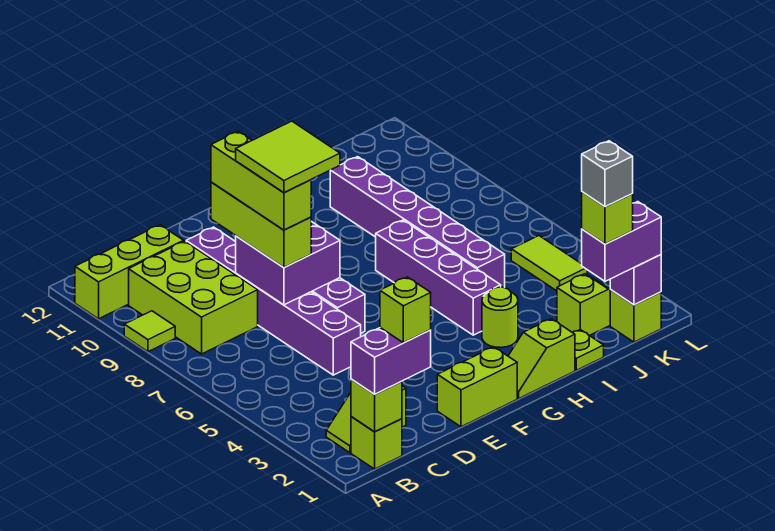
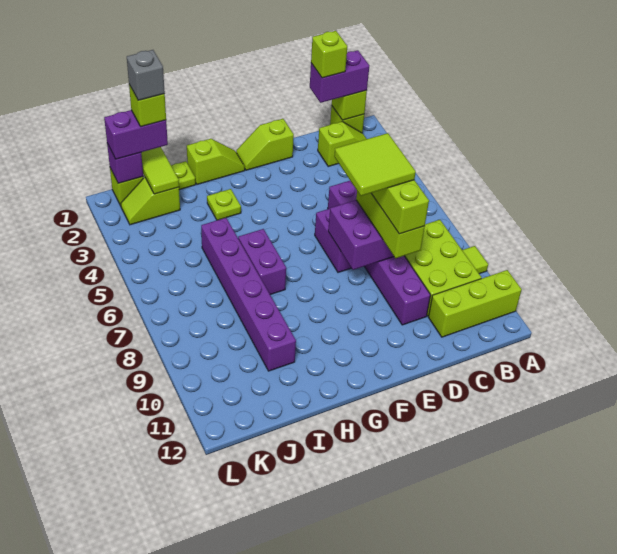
lime 1x2 brick [437,347,517,427] -> lime 1x2 slope [236,119,294,170]
lime 1x1 round brick [482,287,518,348] -> lime 1x1 plate [207,189,241,220]
purple 1x4 brick [376,220,501,335] -> purple 1x2 brick [238,229,286,295]
lime 1x2 tile [511,236,587,291] -> lime 1x2 tile moved to [141,147,179,194]

